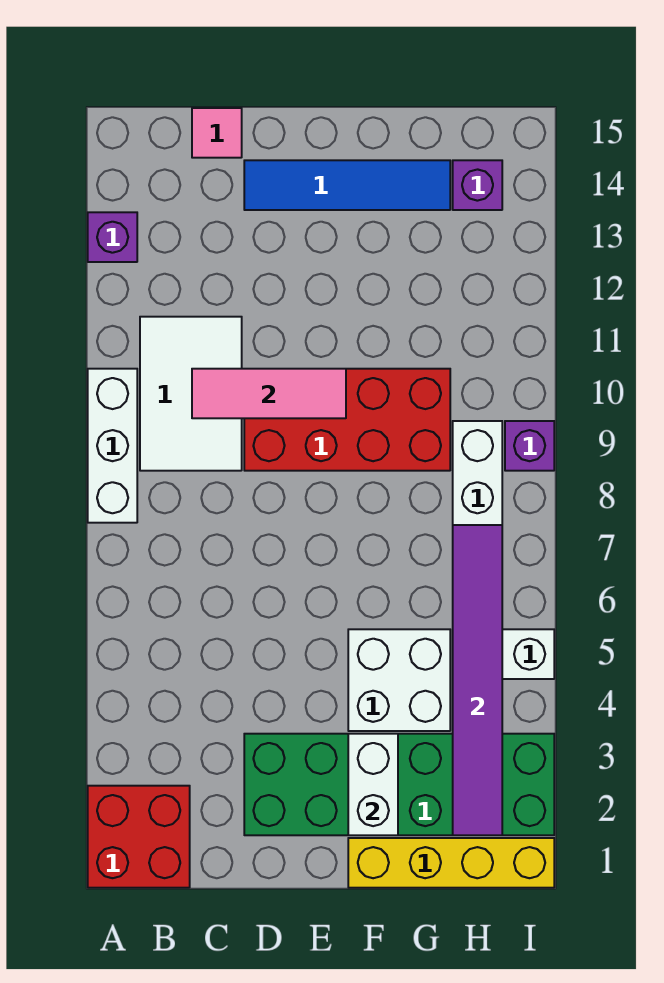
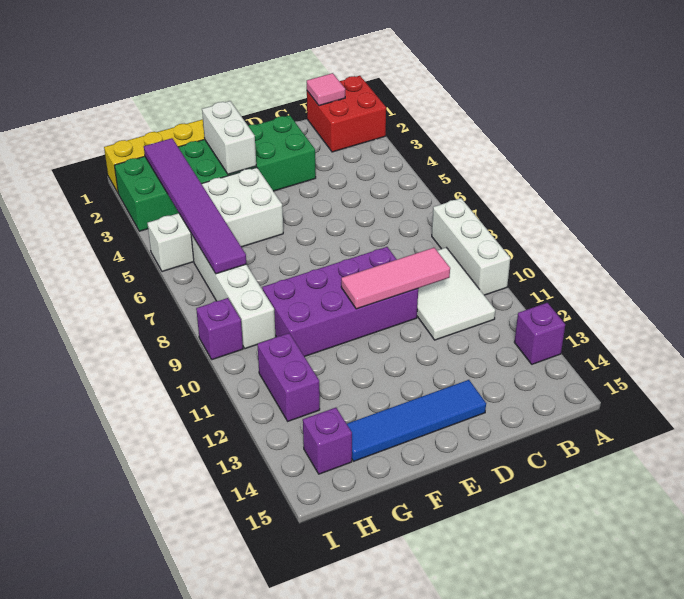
pink 1x1 tile [192,108,242,158] -> pink 1x1 tile moved to [307,73,345,106]
red 2x4 brick [244,369,450,471] -> purple 2x4 brick [262,247,418,357]
none -> purple 1x2 brick [257,333,320,421]

